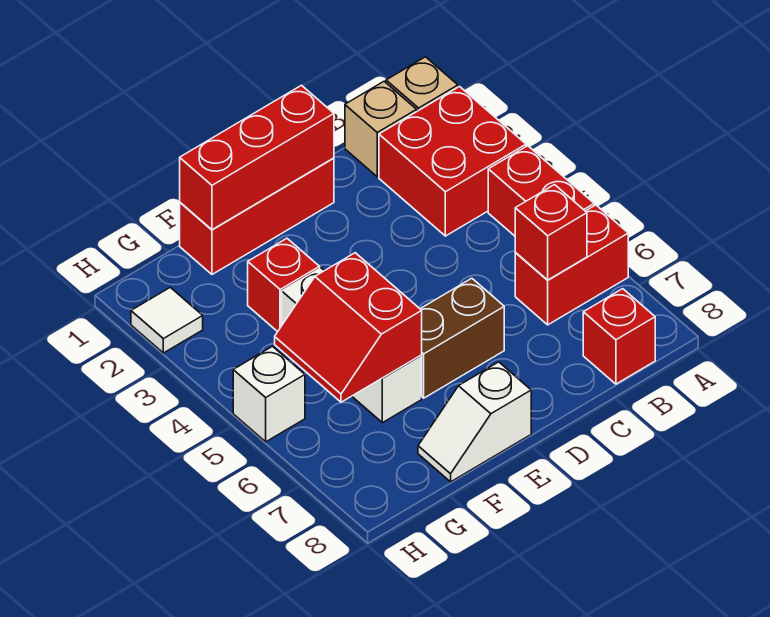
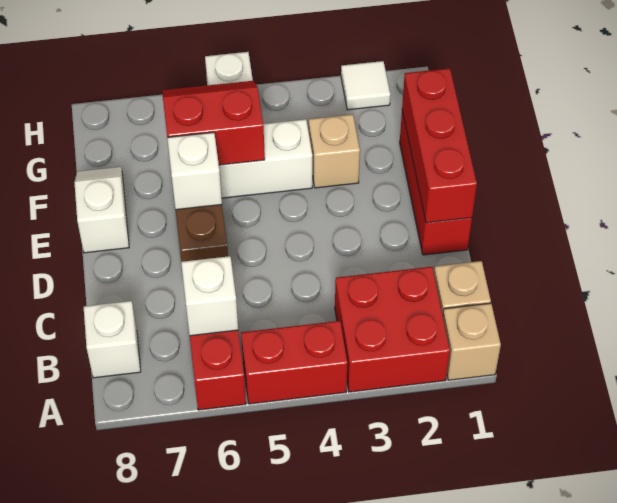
red 1x1 brick [515,185,587,280] -> white 1x1 brick [181,256,238,336]
red 1x1 brick [583,289,655,384] -> white 1x1 brick [84,301,141,378]
none -> white 1x1 brick [167,132,222,210]
red 1x1 brick [248,238,320,332] -> tan 1x1 brick [309,114,360,188]

